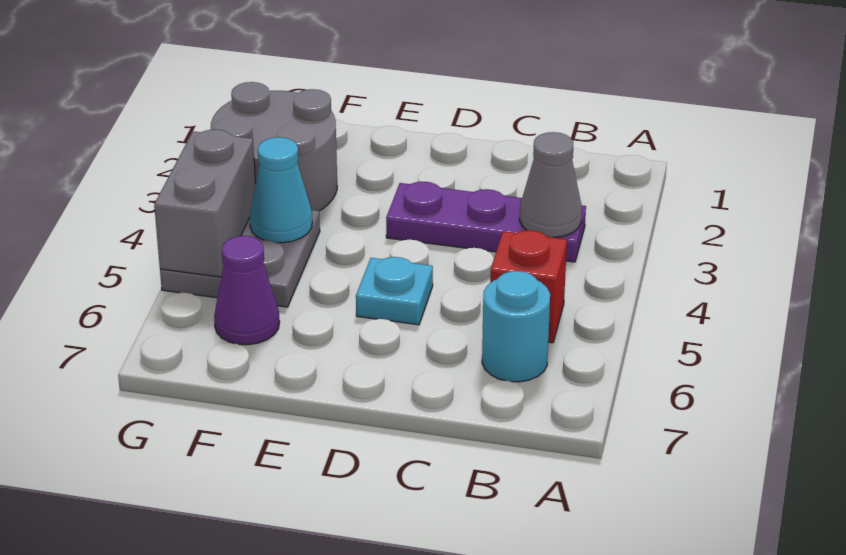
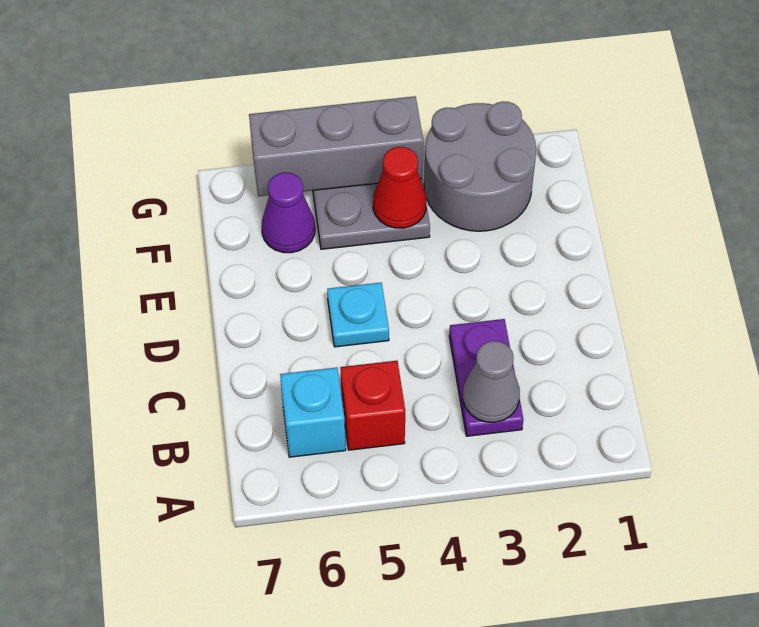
purple 1x3 plate [386,182,586,262] -> purple 1x2 plate [449,319,523,436]
cyan 1x1 round brick [482,271,550,382] -> cyan 1x1 brick [280,367,346,457]
cyan 1x1 cone [250,137,312,243] -> red 1x1 cone [373,147,426,228]
grey 1x2 brick [154,129,256,277] -> grey 1x3 brick [249,96,423,196]

